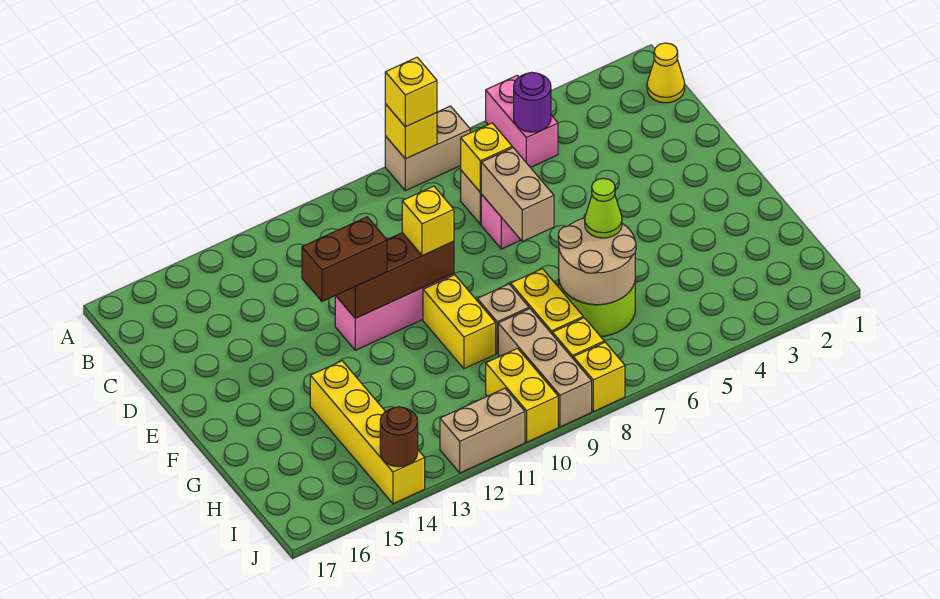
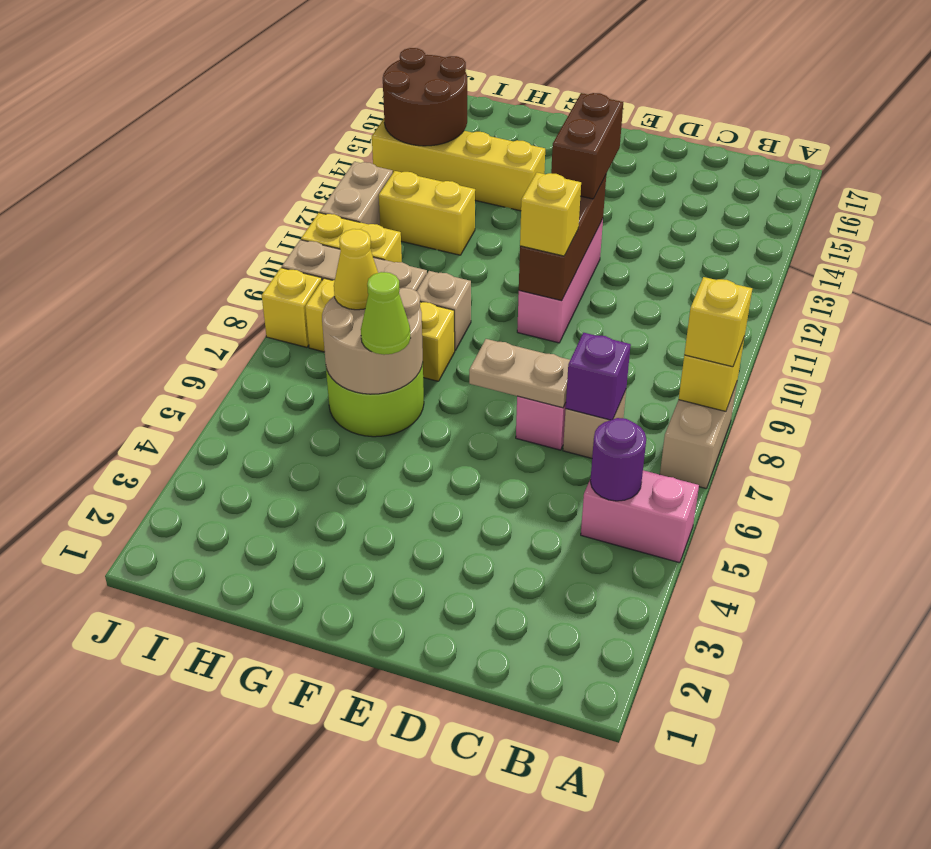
yellow 1x1 cone [647,43,685,103] -> yellow 1x1 cone moved to [334,229,378,310]
yellow 1x1 brick [461,123,512,193] -> purple 1x1 brick [566,333,631,420]
tan 1x2 brick [481,148,554,241] -> tan 1x2 plate [469,339,570,408]
yellow 1x2 brick [423,275,496,369] -> yellow 1x2 brick moved to [379,171,475,255]
brown 1x1 round brick [380,407,418,467] -> brown 2x2 round brick [383,48,467,146]

